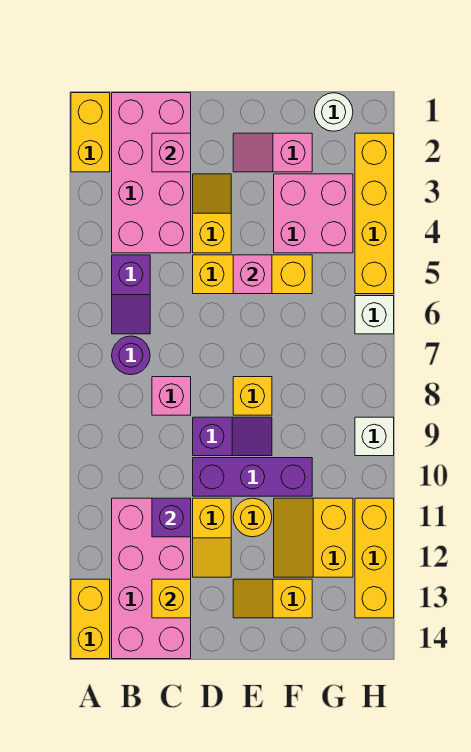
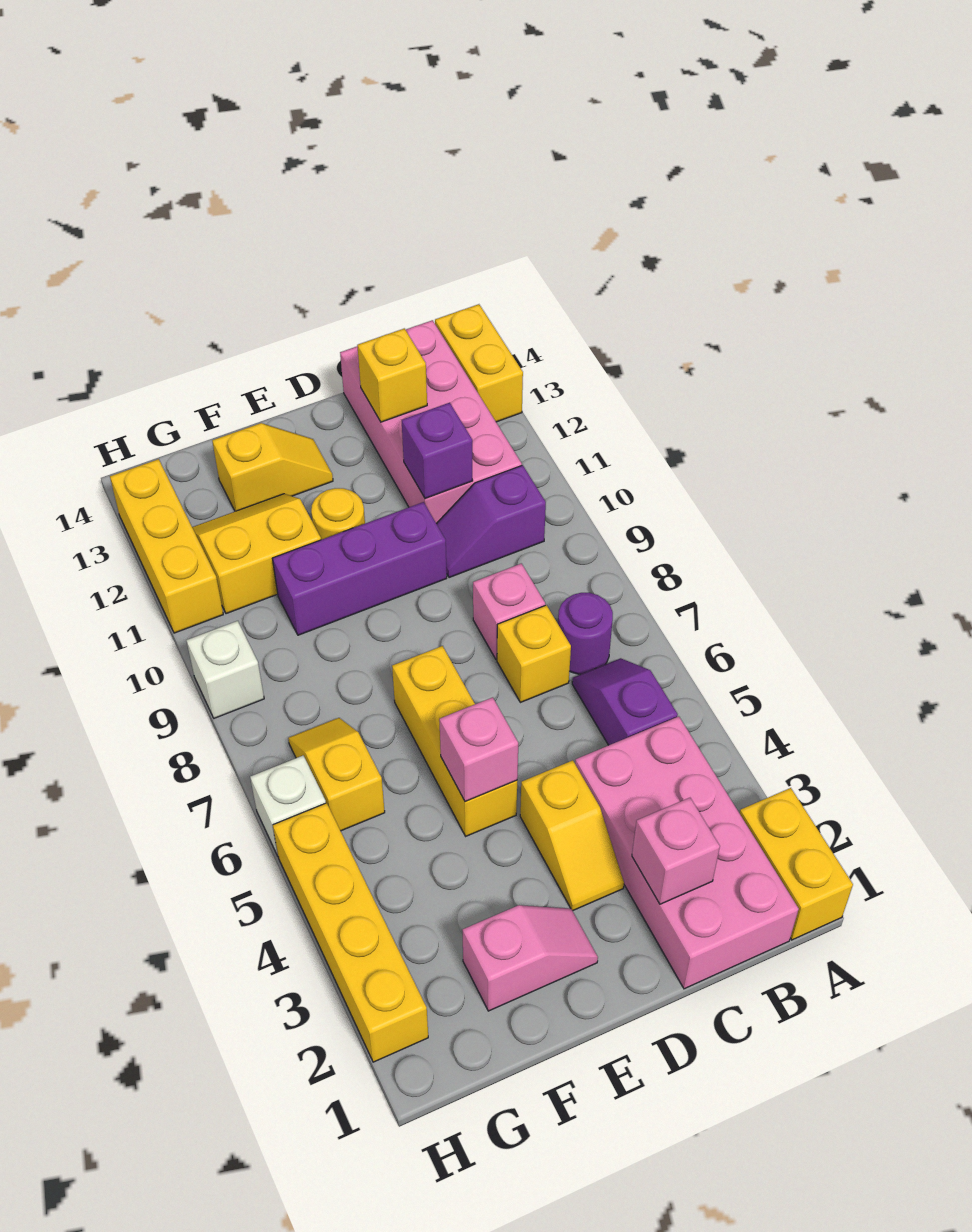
yellow 1x3 brick [193,255,312,294] -> yellow 1x3 brick turned to [392,646,517,836]
purple 1x2 slope [193,417,272,456] -> purple 1x2 slope moved to [437,465,546,578]
yellow 1x2 slope [193,498,231,577] -> yellow 1x2 slope moved to [288,718,385,831]
yellow 1x1 brick [233,377,272,415] -> yellow 1x1 brick moved to [497,605,571,703]
pink 2x2 brick [274,174,353,253] -> none
yellow 2x2 slope [274,498,353,577] -> yellow 2x2 slope turned to [192,494,321,614]
white 1x1 round brick [314,93,353,131] -> none

